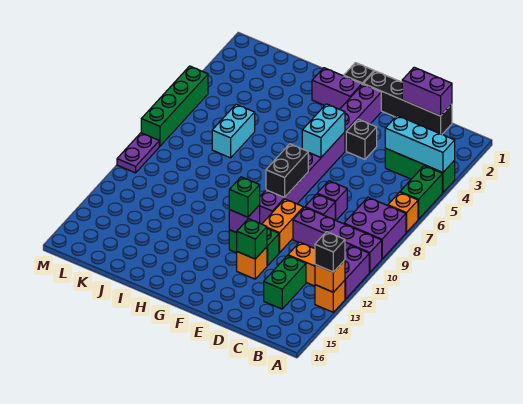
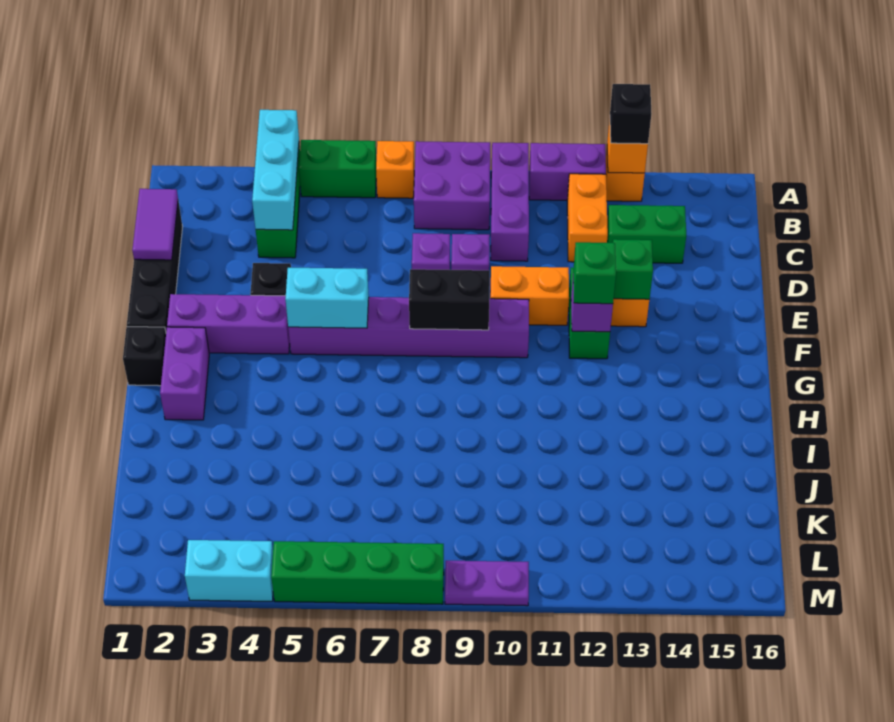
purple 1x4 brick [293,207,382,272] -> purple 1x3 brick [491,143,529,261]
purple 1x2 brick [402,67,452,116] -> purple 1x2 tile [132,189,178,260]
cyan 1x2 brick [212,104,255,158] -> cyan 1x2 brick moved to [185,540,273,601]

